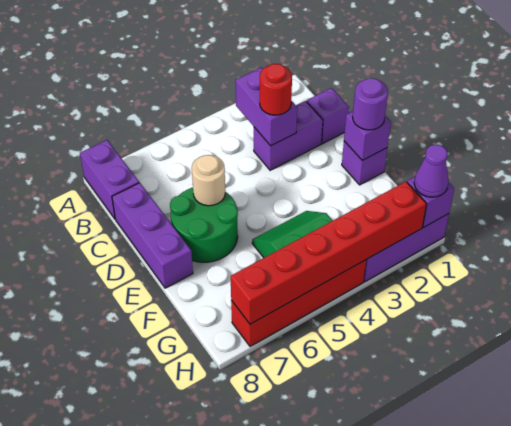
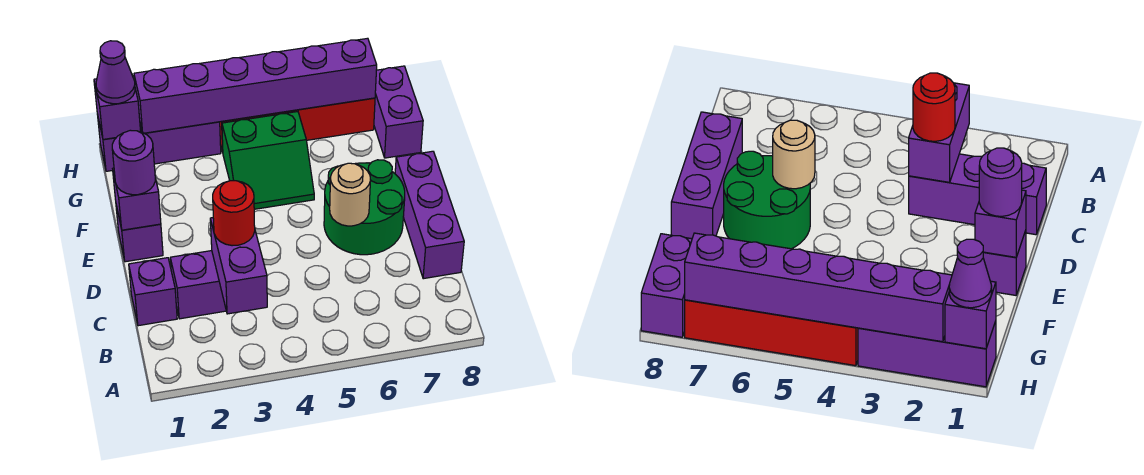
purple 1x2 brick [80,140,139,219] -> purple 1x2 brick moved to [374,66,423,158]
red 1x6 brick [231,182,426,324] -> purple 1x6 brick [134,38,377,133]

